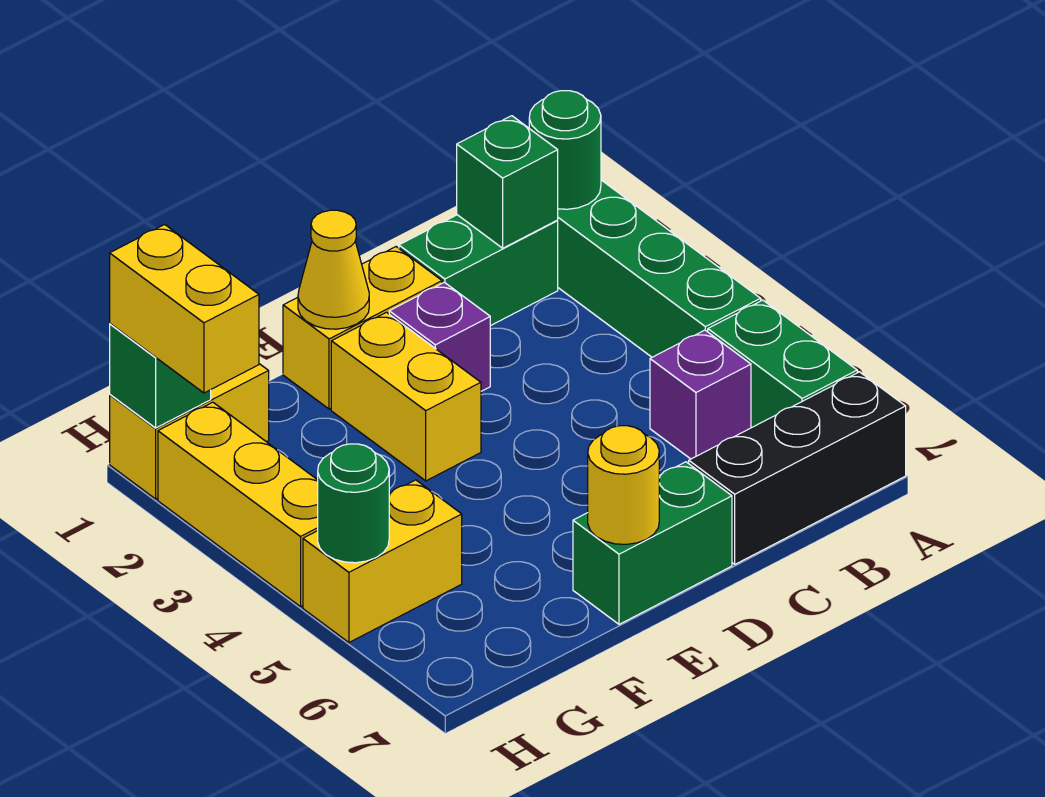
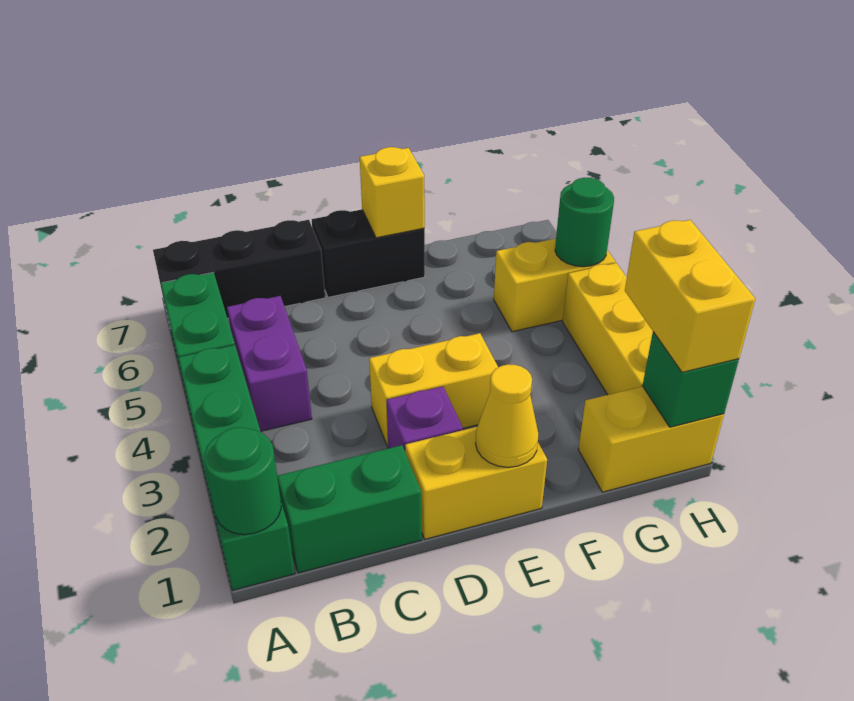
green 1x1 brick [457,116,558,248] -> none
purple 1x1 brick [650,330,751,459] -> purple 1x2 brick [227,296,312,431]
green 1x2 brick [573,462,732,624] -> black 1x2 brick [312,209,425,297]
yellow 1x2 brick [331,312,481,481] -> yellow 1x2 brick turned to [369,333,498,447]
yellow 1x1 round brick [588,426,659,544] -> yellow 1x1 brick [360,147,425,238]

